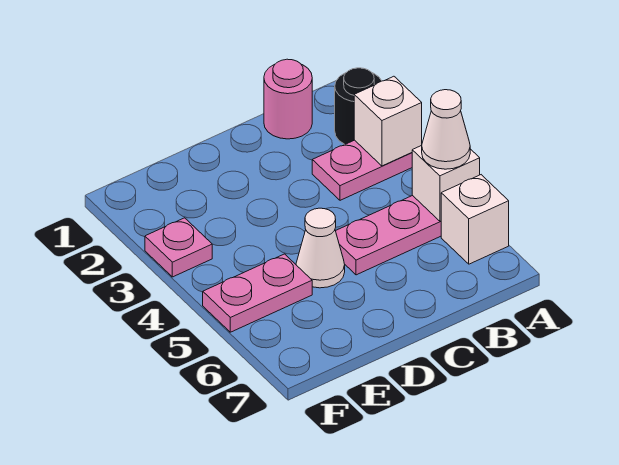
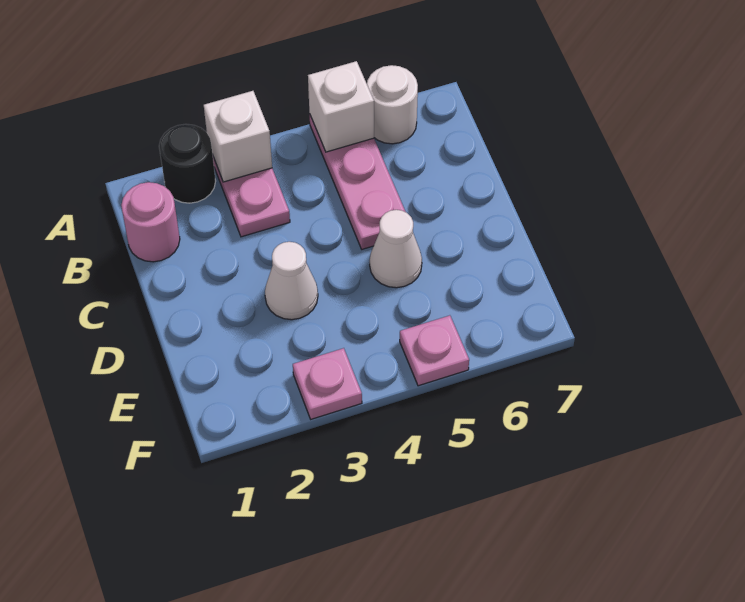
white 1x1 cone [422,90,470,169] -> white 1x1 cone moved to [265,242,318,320]
white 1x1 brick [441,175,509,264] -> white 1x1 round brick [367,65,418,144]
pink 1x2 plate [203,254,312,332] -> pink 1x1 plate [400,315,469,386]

